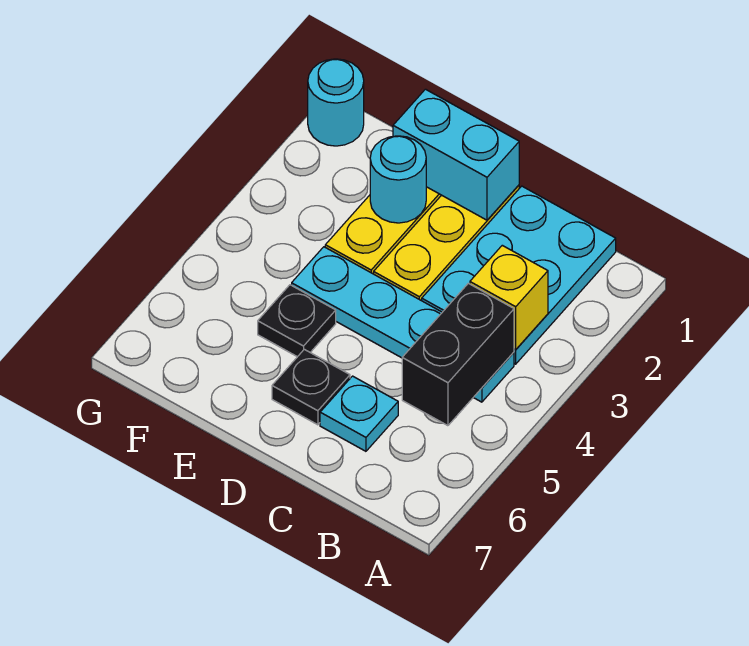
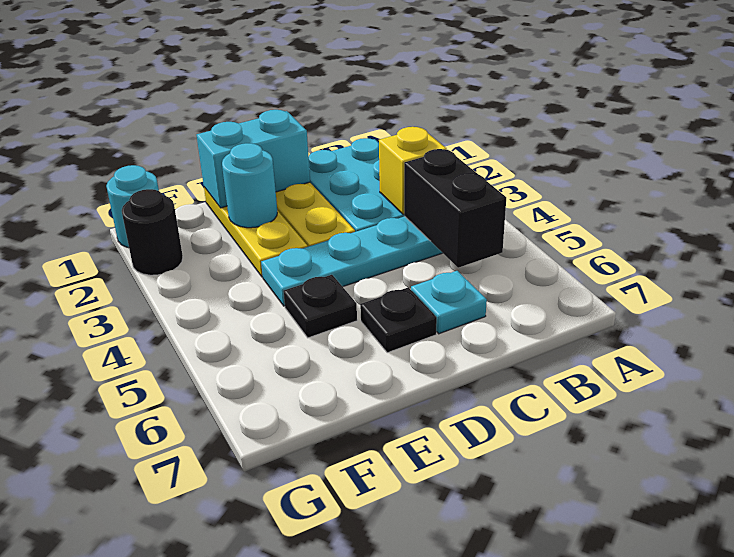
none -> black 1x1 round brick [122,189,183,275]

